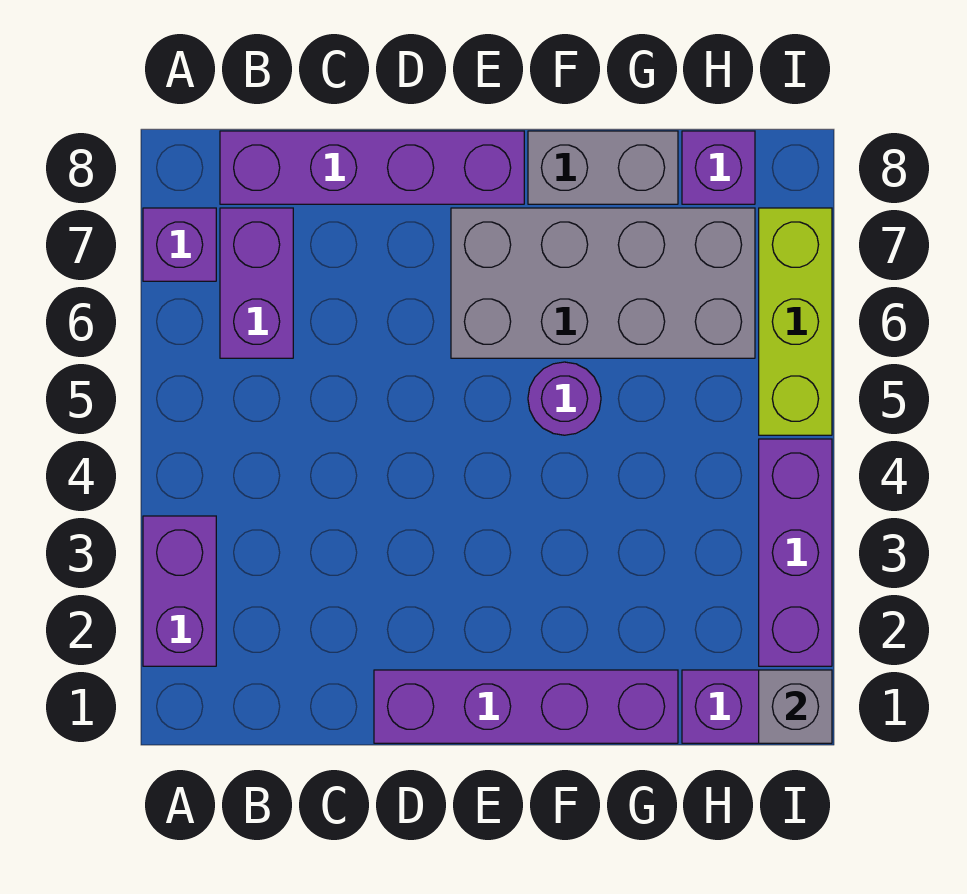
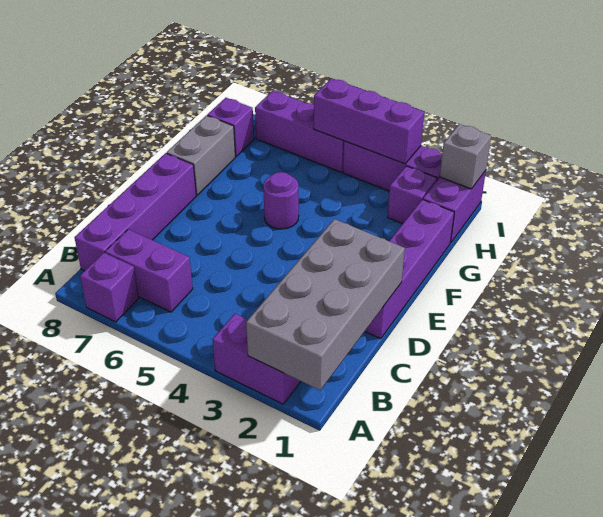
grey 2x4 brick [451,208,755,358] -> grey 2x4 brick moved to [246,219,405,390]
none -> purple 1x1 brick [388,166,437,224]
none -> purple 1x3 brick [314,78,424,164]
lime 1x3 brick [759,208,832,435] -> purple 1x3 brick [255,91,344,172]

